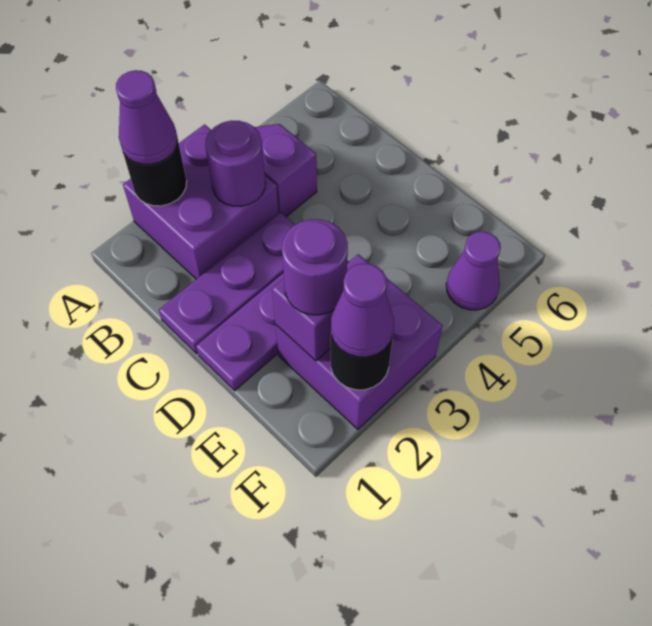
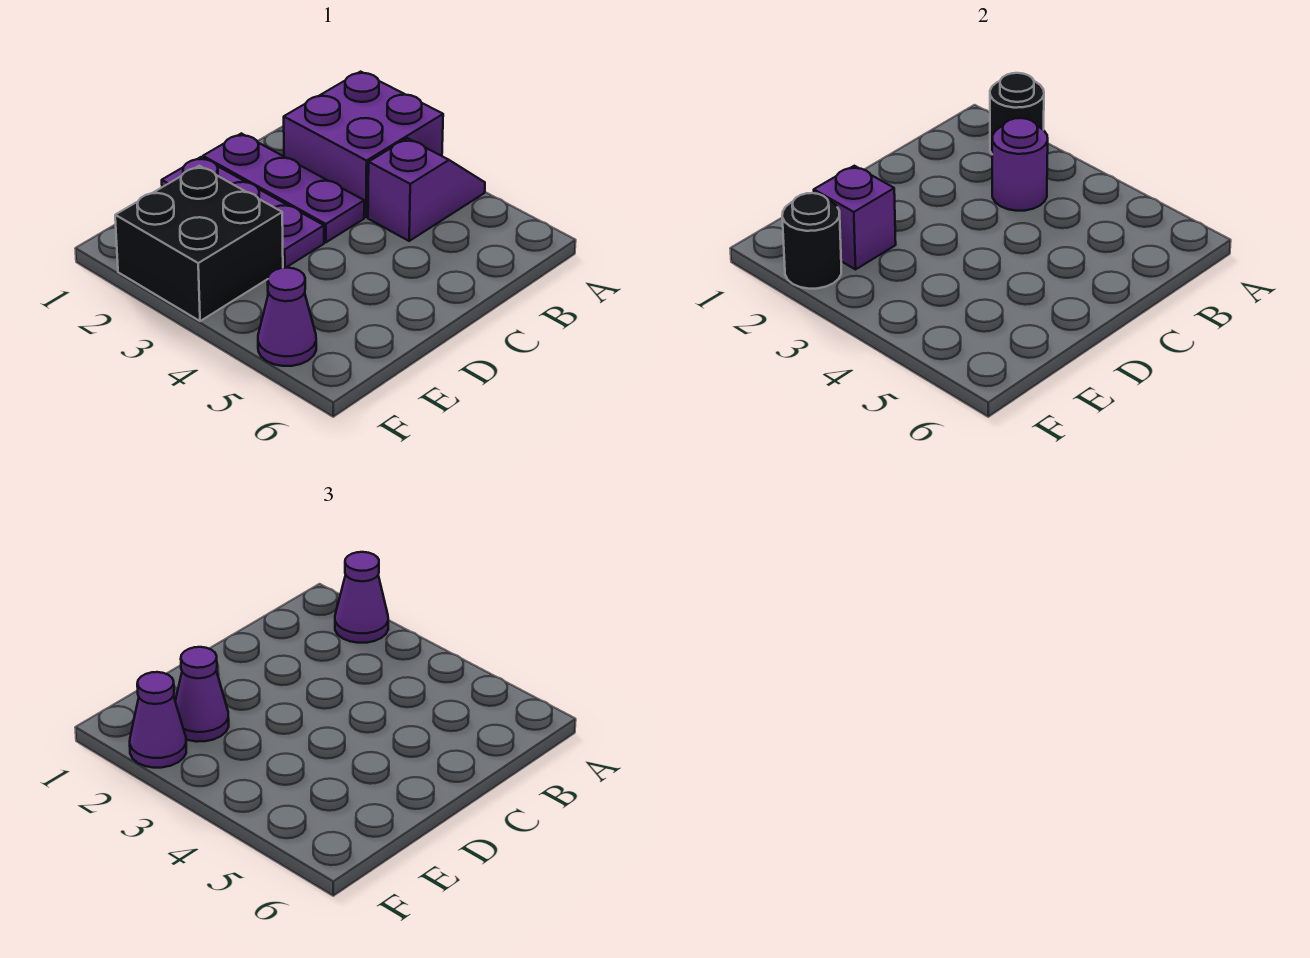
purple 2x2 brick [276,254,443,429] -> black 2x2 brick [115,166,283,321]
purple 1x1 round brick [282,219,348,315] -> purple 1x1 cone [175,647,229,742]

